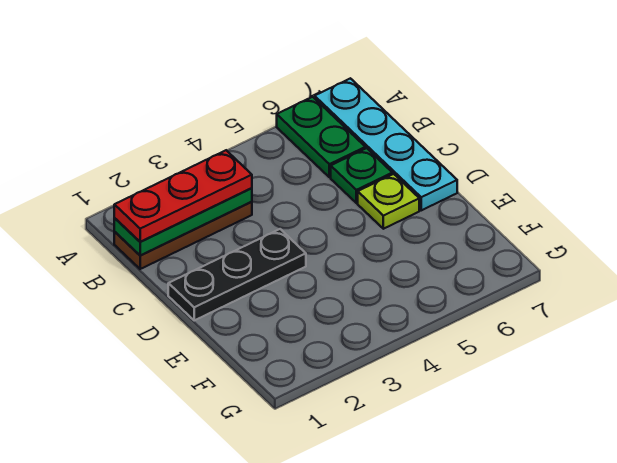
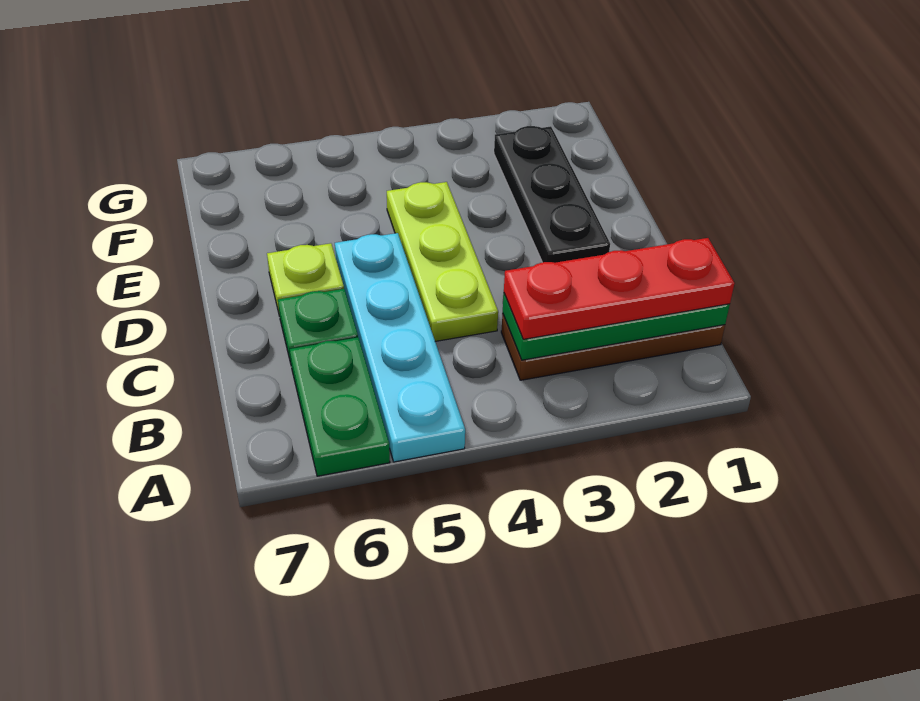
cyan 1x4 plate [315,78,457,210] -> cyan 1x4 plate moved to [335,233,465,462]
none -> lime 1x3 plate [387,182,498,341]
black 1x3 plate [168,229,306,320] -> black 1x3 plate turned to [494,126,610,263]

